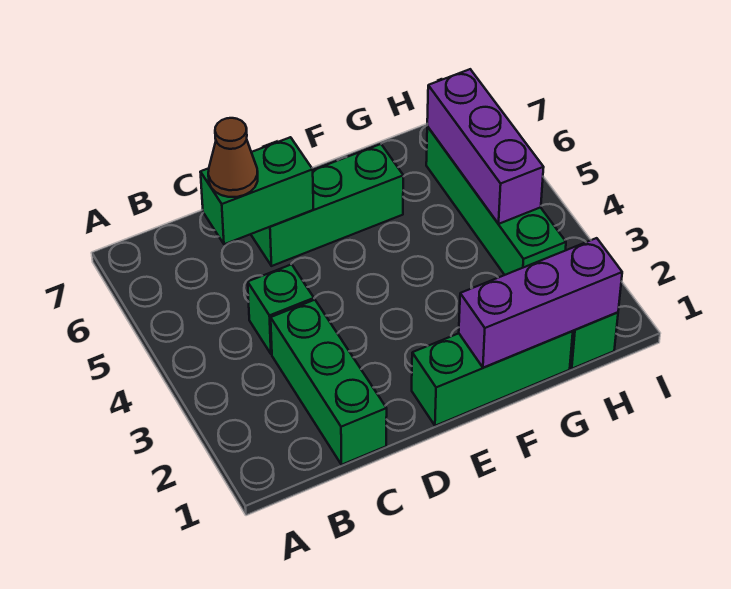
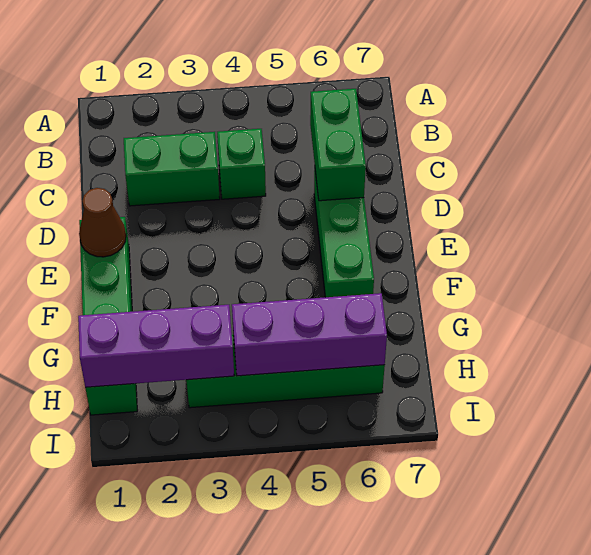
green 1x3 brick [271,300,387,465] -> green 1x2 brick [124,132,220,206]
brown 1x1 cone [208,118,258,197] -> brown 1x1 cone moved to [79,188,126,257]
purple 1x3 brick [459,238,622,368] -> purple 1x3 brick turned to [78,305,234,387]

